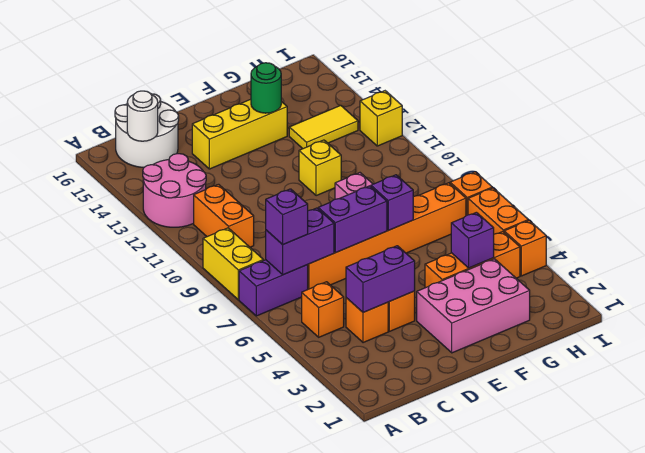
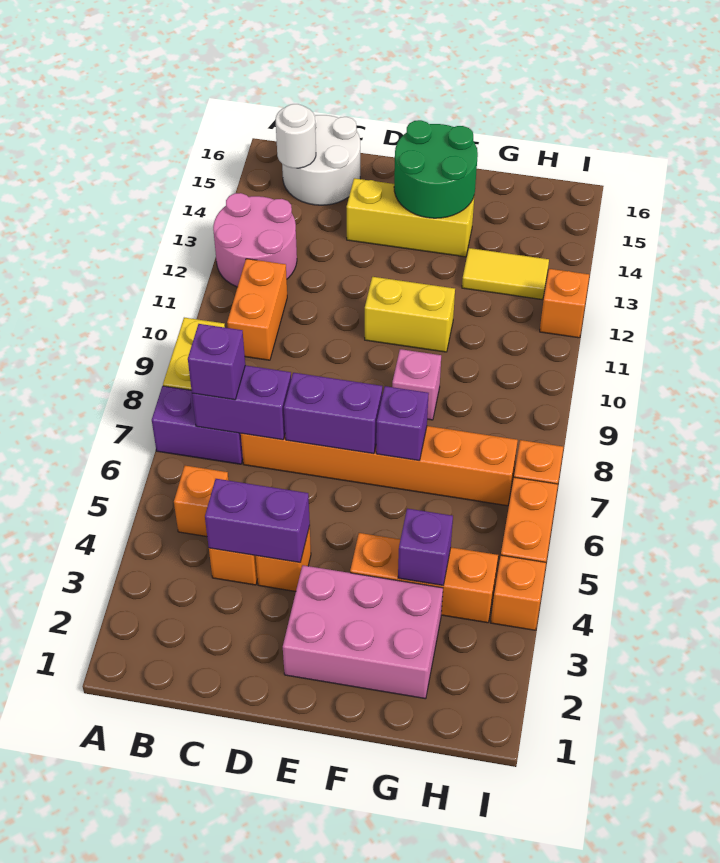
yellow 1x1 brick [299,140,341,196] -> yellow 1x2 brick [365,277,455,352]
green 1x1 round brick [251,63,281,113] -> green 2x2 round brick [394,120,478,218]
yellow 1x1 brick [360,91,402,146] -> orange 1x1 brick [540,269,589,338]

